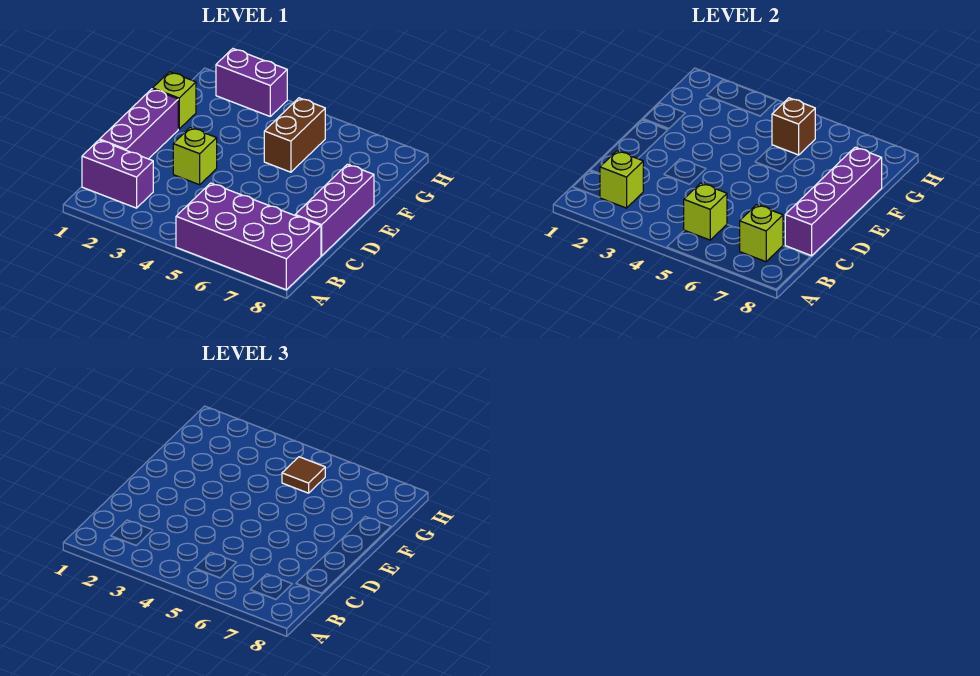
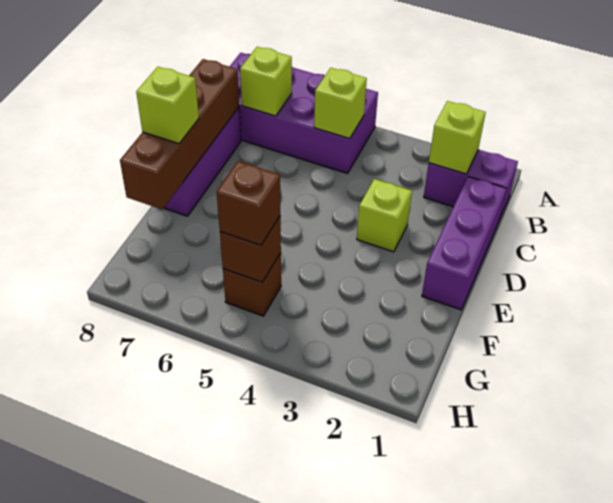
purple 1x4 brick [785,147,882,256] -> brown 1x4 brick [120,59,239,210]
lime 1x1 brick [153,72,196,129] -> lime 1x1 brick moved to [136,67,199,144]
brown 1x2 brick [264,98,325,172] -> brown 1x1 brick [223,253,281,316]
brown 1x1 tile [282,457,325,493] -> brown 1x1 brick [217,161,280,246]
purple 1x2 brick [216,49,287,116] -> none

